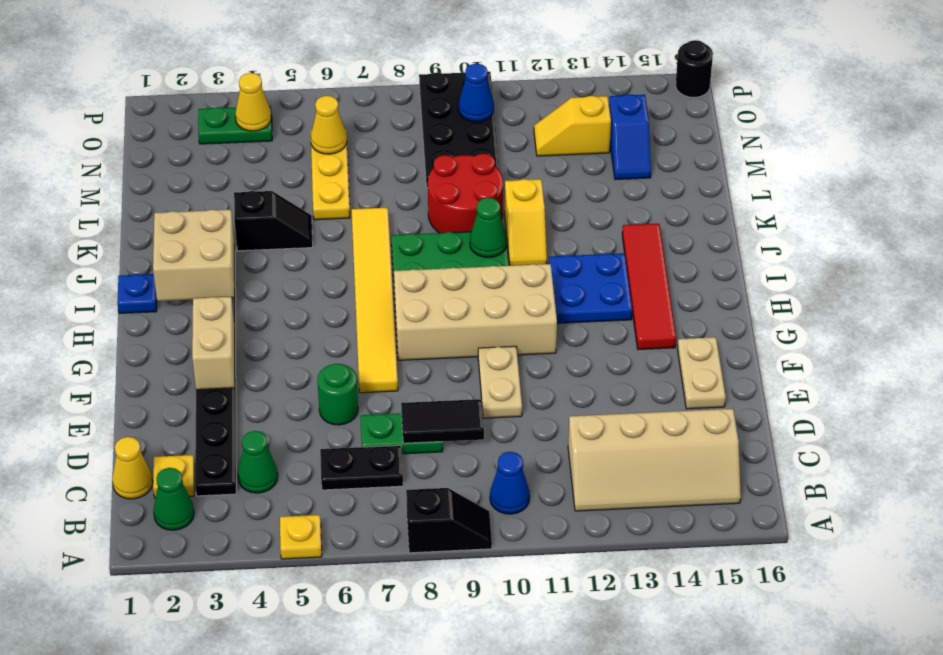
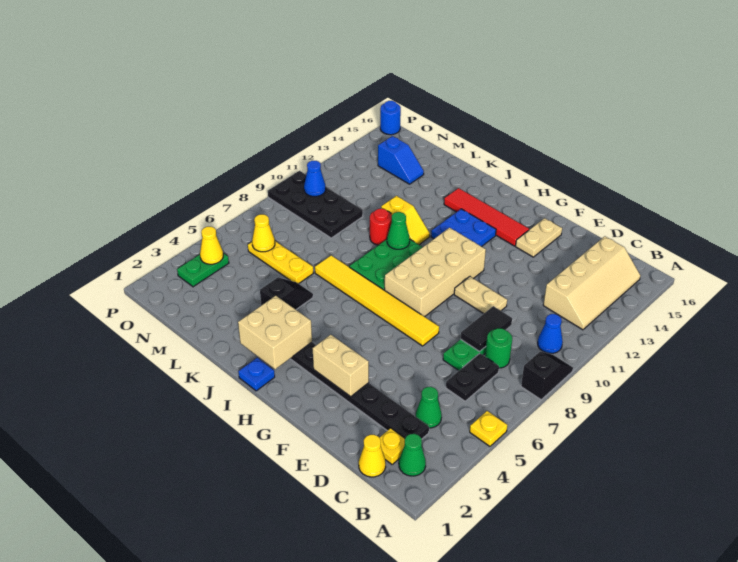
green 1x1 round brick [317,364,358,425] -> green 1x1 round brick moved to [485,328,512,368]
tan 1x2 plate [677,337,726,409] -> tan 1x2 plate turned to [516,218,562,257]
red 2x2 round brick [428,154,503,233] -> red 1x1 round brick [370,209,392,245]
yellow 1x2 slope [534,96,611,156] -> none
black 1x1 round brick [676,40,713,98] -> blue 1x1 round brick [380,101,401,135]

